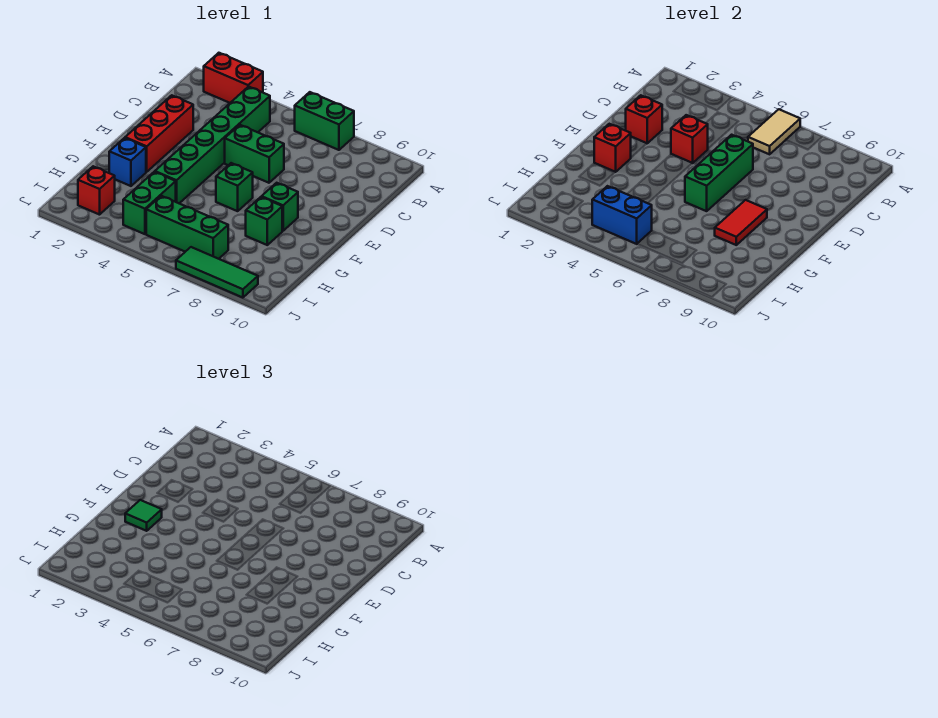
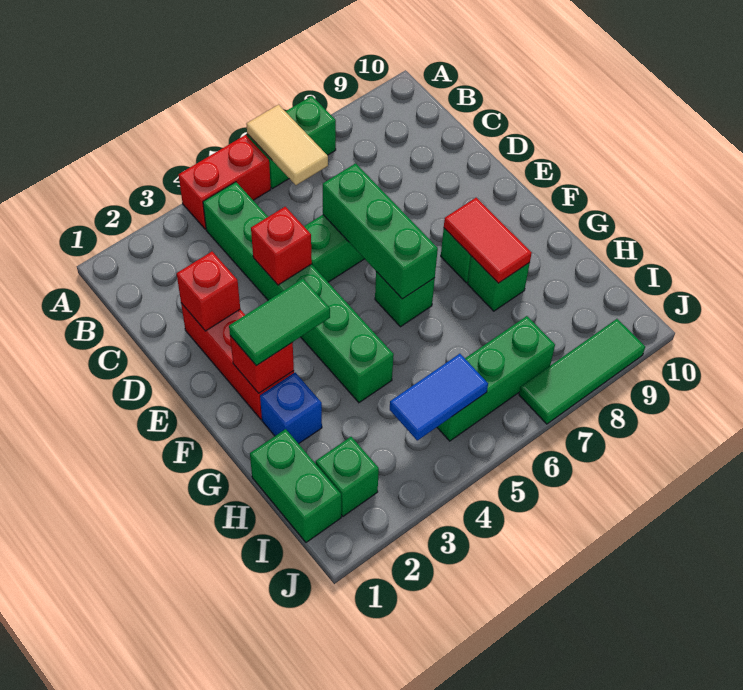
red 1x2 brick [204,53,263,103] -> red 1x2 brick moved to [179,135,271,229]
green 1x1 tile [125,500,162,531] -> green 1x2 tile [229,279,330,366]
green 1x2 brick [123,172,176,234] -> green 1x2 brick moved to [250,429,341,542]
red 1x1 brick [78,166,115,215] -> green 1x1 brick [316,437,379,516]
blue 1x2 brick [592,186,652,244] -> blue 1x2 tile [390,354,488,440]

